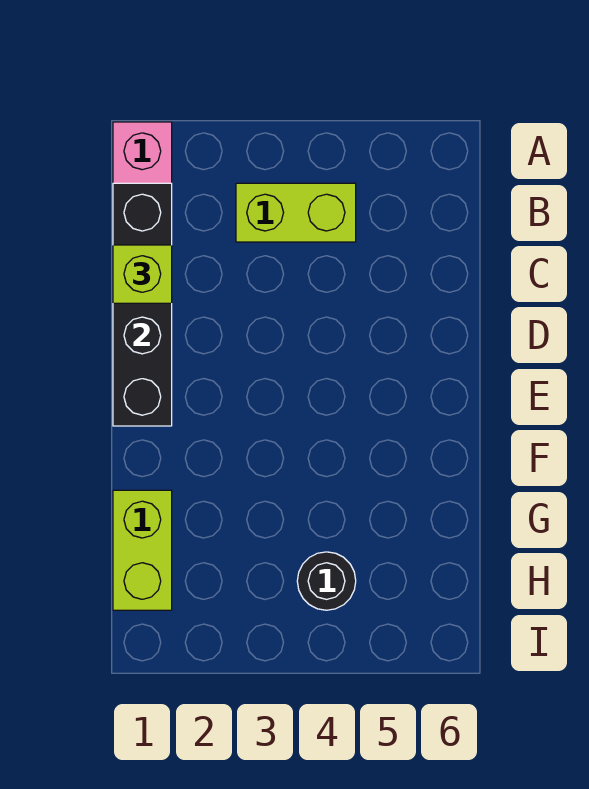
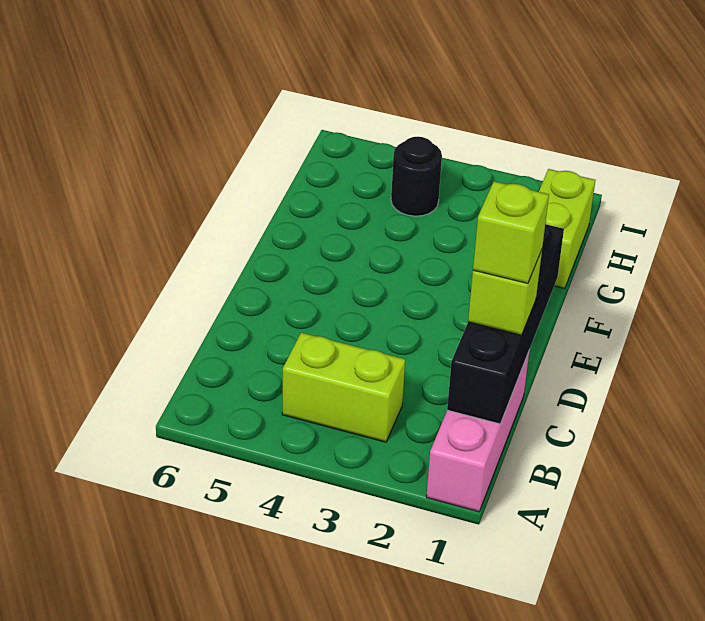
none -> lime 1x1 brick [473,181,549,284]

